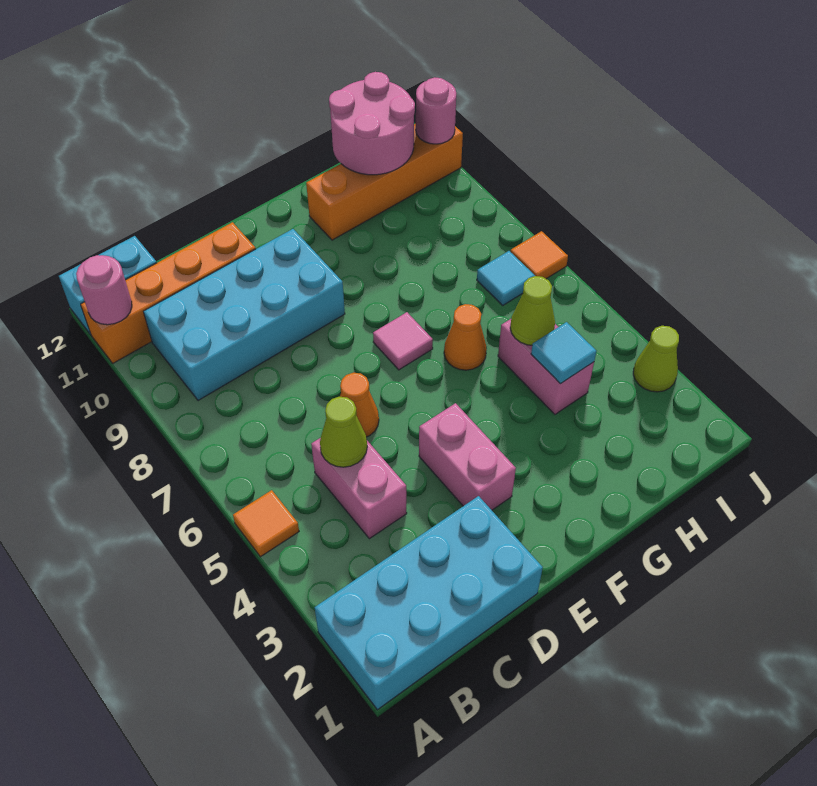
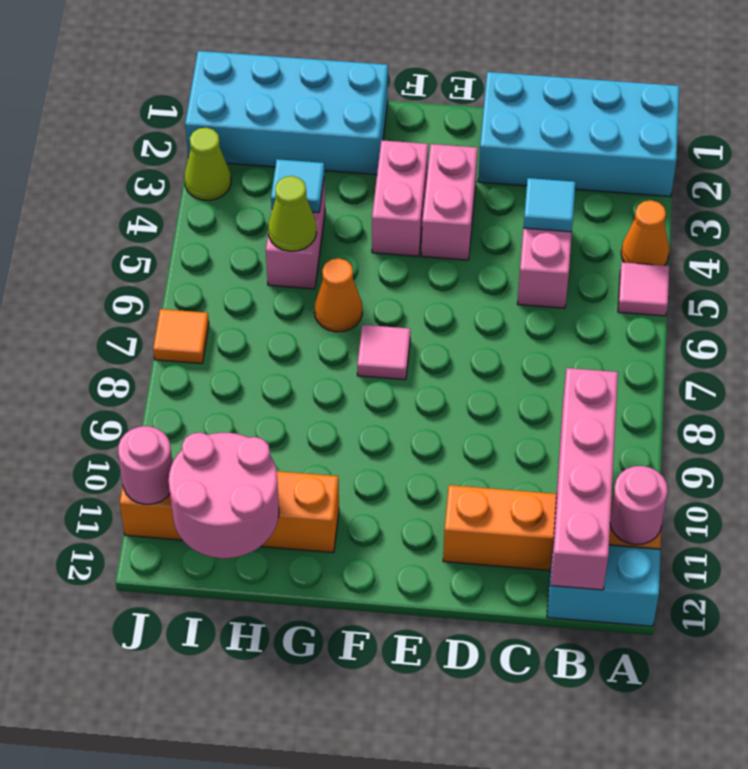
orange 1x1 tile [233,490,299,557] -> pink 1x1 tile [618,262,669,316]
cyan 2x4 brick [143,229,345,401] -> cyan 2x4 brick moved to [185,51,388,175]
none -> pink 1x4 brick [551,368,618,590]
lime 1x1 cone [320,397,367,467] -> none
orange 1x1 cone [340,373,379,437] -> orange 1x1 cone moved to [621,200,669,266]
none -> pink 1x2 brick [372,140,428,256]
cyan 1x1 tile [477,251,535,305] -> cyan 1x1 tile moved to [523,178,575,232]

